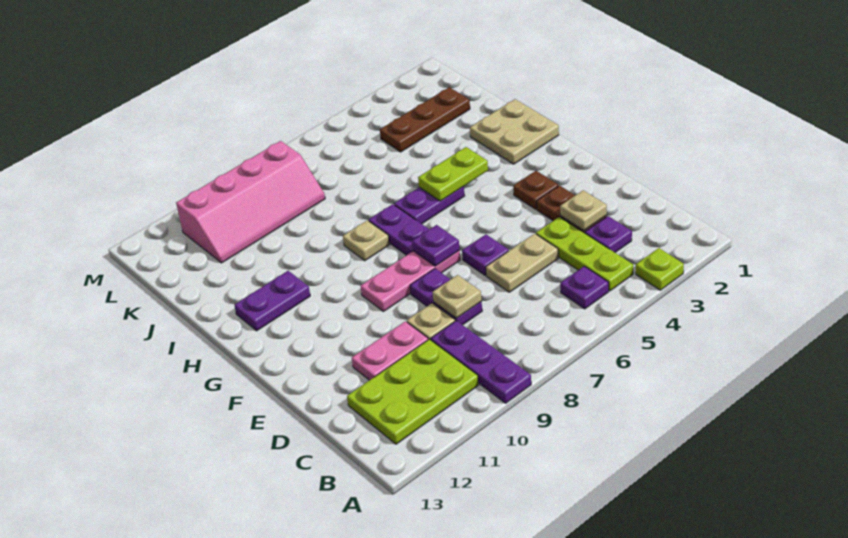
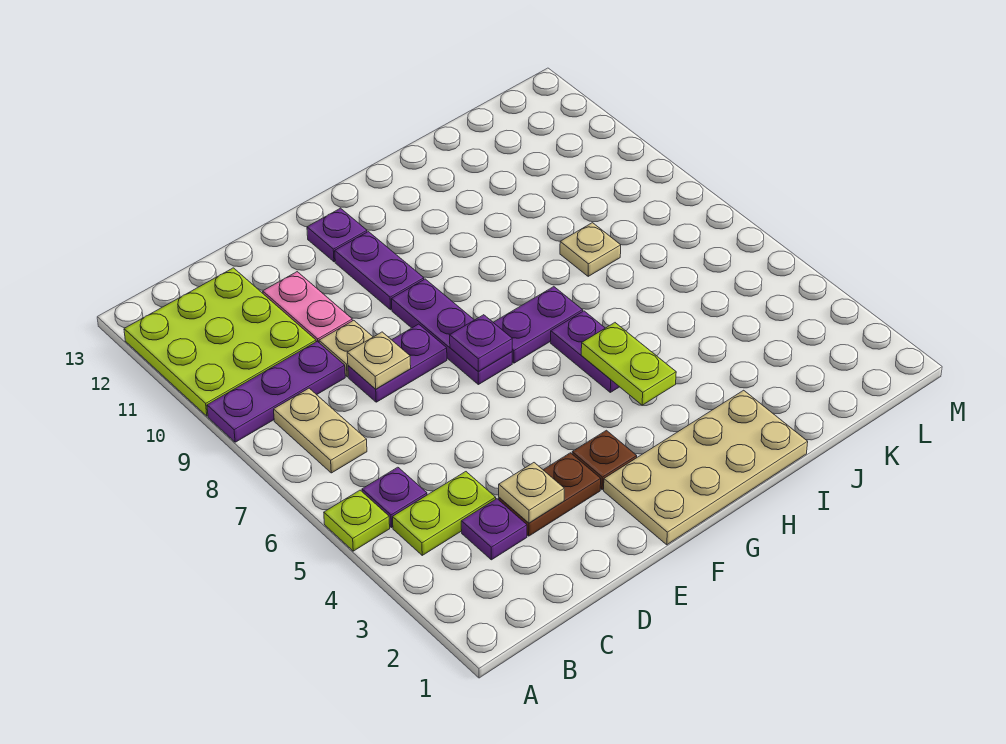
lime 1x1 plate [636,248,684,290] -> lime 1x1 plate moved to [324,490,390,551]
lime 1x3 plate [536,217,633,291] -> lime 1x2 plate [393,472,496,555]
lime 2x3 plate [347,339,479,444] -> lime 3x3 plate [124,268,316,416]
tan 1x2 plate [486,234,558,292] -> tan 1x2 plate moved to [274,388,367,473]
purple 1x1 plate [462,234,509,275] -> purple 1x1 plate moved to [307,208,367,262]
pink 1x3 plate [361,250,460,311] -> purple 1x3 plate [392,279,512,385]
tan 2x2 plate [470,99,559,164] -> tan 2x4 plate [604,390,808,545]
tan 1x1 plate [343,220,389,261] -> tan 1x1 plate moved to [560,223,621,276]
purple 1x2 plate [234,271,310,331] -> purple 1x2 plate moved to [335,232,424,310]
brown 1x3 plate [380,87,470,152] -> none
pink 2x4 slope [176,141,325,263] -> none

